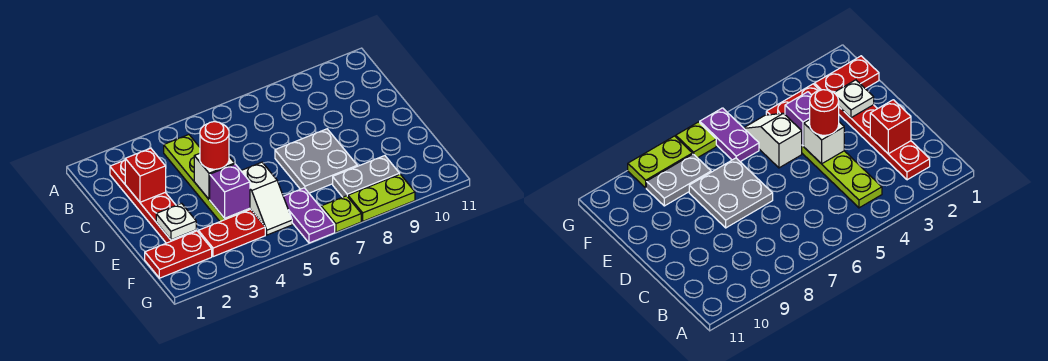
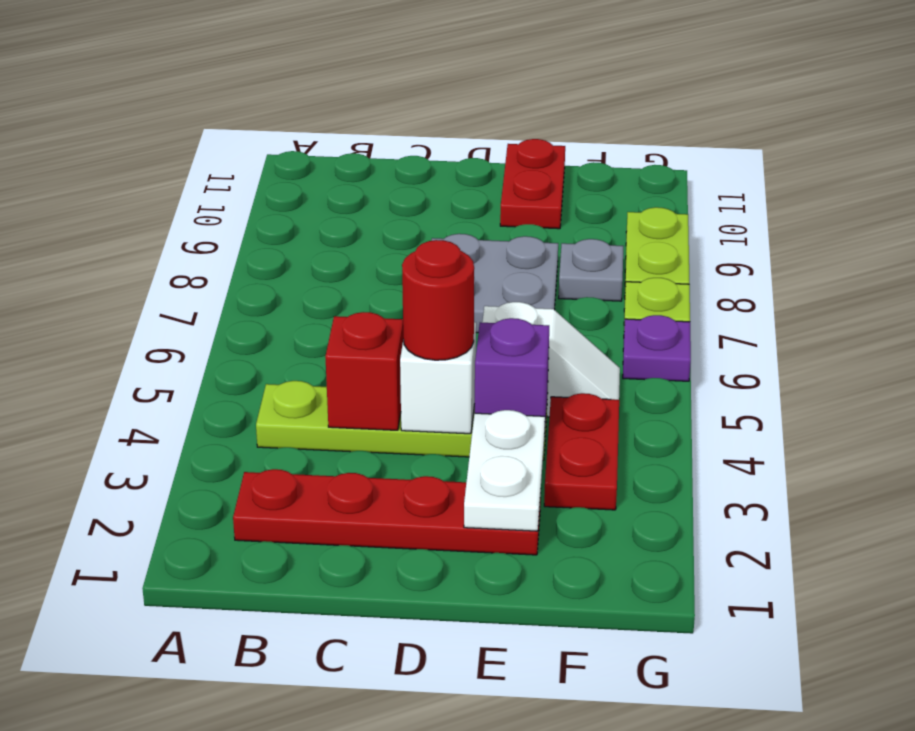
red 1x1 brick [125,148,166,202] -> red 1x1 brick moved to [325,312,403,430]
white 1x1 plate [156,203,196,240] -> white 1x2 plate [464,410,545,531]
red 1x2 plate [145,231,212,278] -> red 1x2 plate moved to [500,139,565,229]
purple 1x2 plate [283,188,335,243] -> purple 1x1 plate [623,315,691,381]
grey 1x2 plate [333,156,400,197] -> grey 1x1 plate [559,239,624,301]

